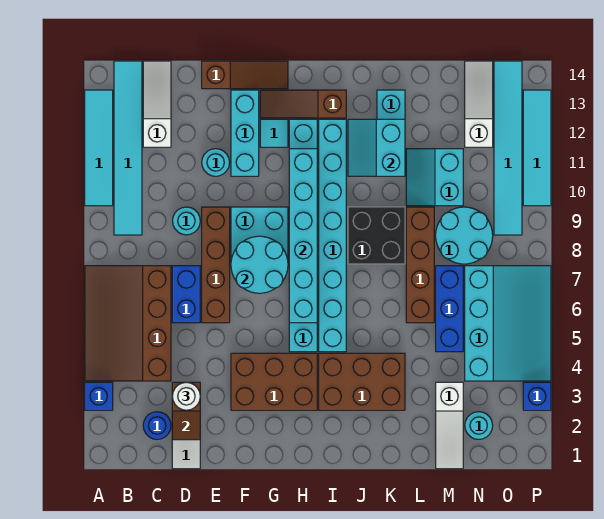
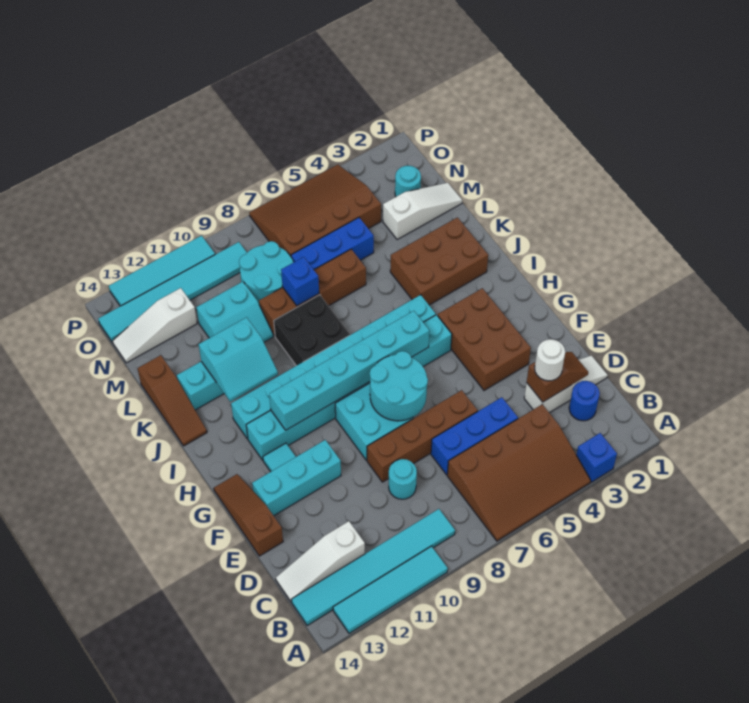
blue 1x2 brick [172,266,200,323] -> blue 1x3 brick [431,397,518,475]
cyan 1x1 round brick [202,149,229,176] -> none
brown 1x3 slope [260,90,346,118] -> brown 1x3 slope moved to [137,355,207,446]
brown 2x3 brick [319,353,405,410] -> brown 2x3 brick turned to [390,217,488,305]
cyan 3x4 slope [465,266,551,381] -> brown 3x4 slope [249,165,381,256]
blue 1x1 brick [523,382,551,410] -> blue 1x1 brick moved to [281,257,319,306]

